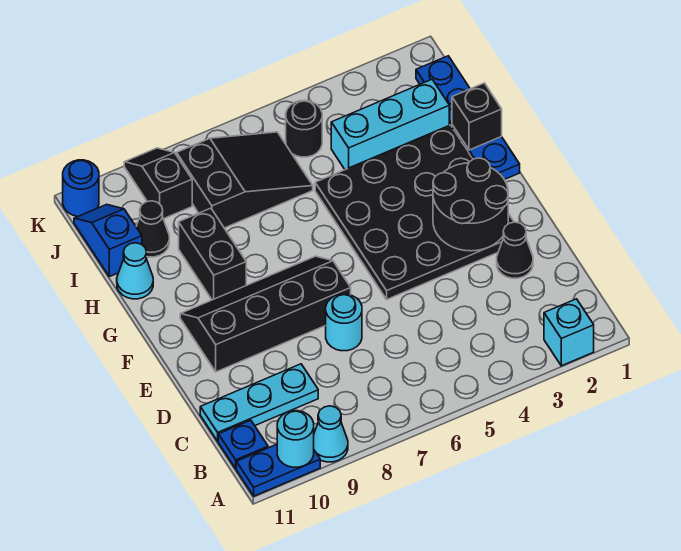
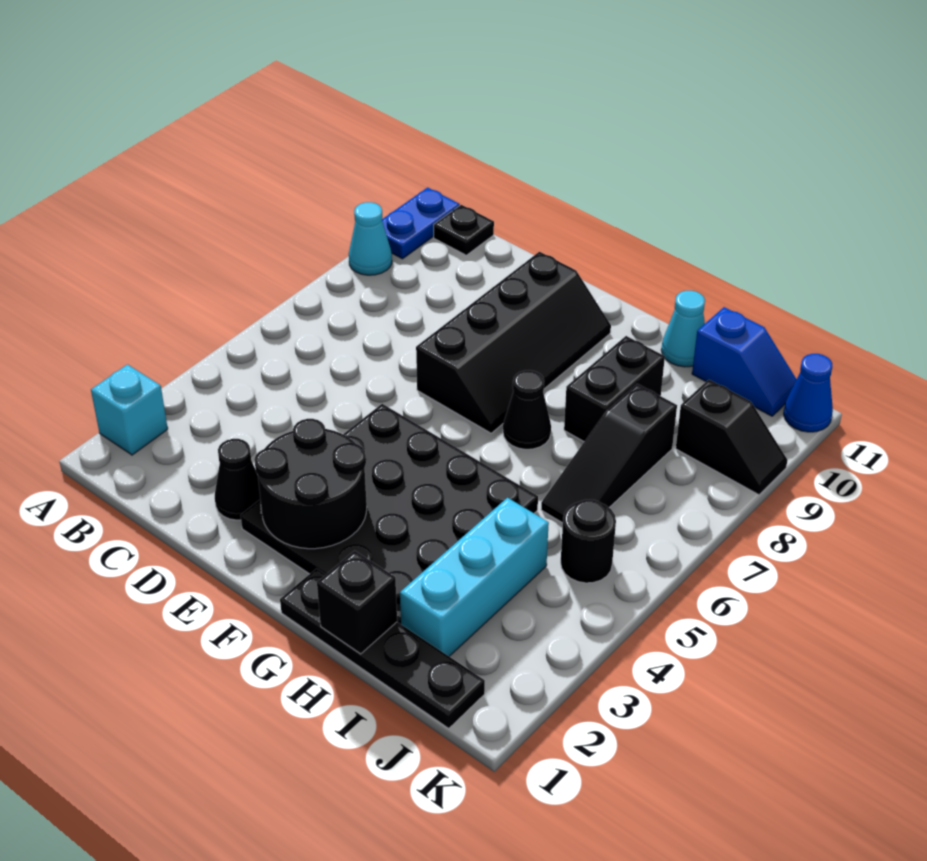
cyan 1x1 round brick [277,411,314,467] -> none
blue 1x1 plate [218,420,268,469] -> black 1x1 plate [434,205,494,255]
cyan 1x3 plate [200,364,318,441] -> none
cyan 1x1 round brick [326,294,362,351] -> none
blue 1x4 plate [416,56,520,180] -> black 1x4 plate [280,568,485,728]
black 1x2 brick [179,208,246,300] -> black 1x2 brick turned to [564,336,665,442]
black 2x3 slope [177,132,313,228] -> black 1x3 slope [541,384,677,523]
black 1x1 cone [136,201,169,257] -> black 1x1 cone moved to [503,370,551,449]
blue 1x1 round brick [63,160,99,217] -> blue 1x1 cone [784,354,833,432]

